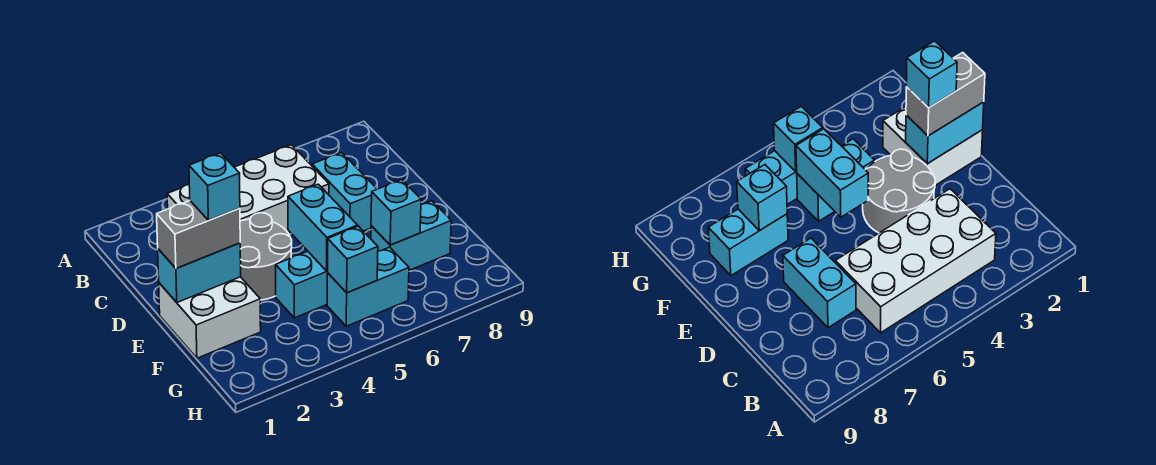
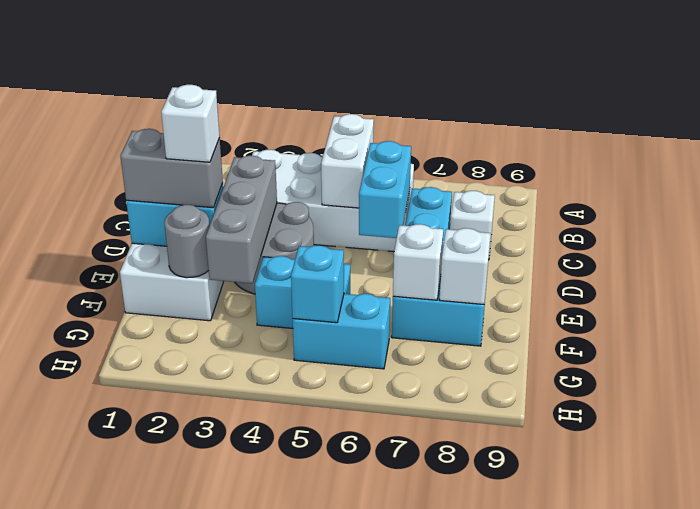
none -> white 1x2 brick [321,114,374,208]
none -> white 1x1 brick [450,191,495,260]
none -> grey 1x3 brick [206,156,277,283]
cyan 1x1 brick [189,153,240,220] -> white 1x1 brick [161,85,220,162]
cyan 1x2 brick [288,184,358,271] -> cyan 1x2 brick moved to [359,141,411,238]
none -> grey 1x1 round brick [164,205,209,278]
cyan 1x1 brick [371,180,421,245] -> white 1x1 brick [393,224,443,300]
none -> white 1x1 brick [440,228,491,304]

